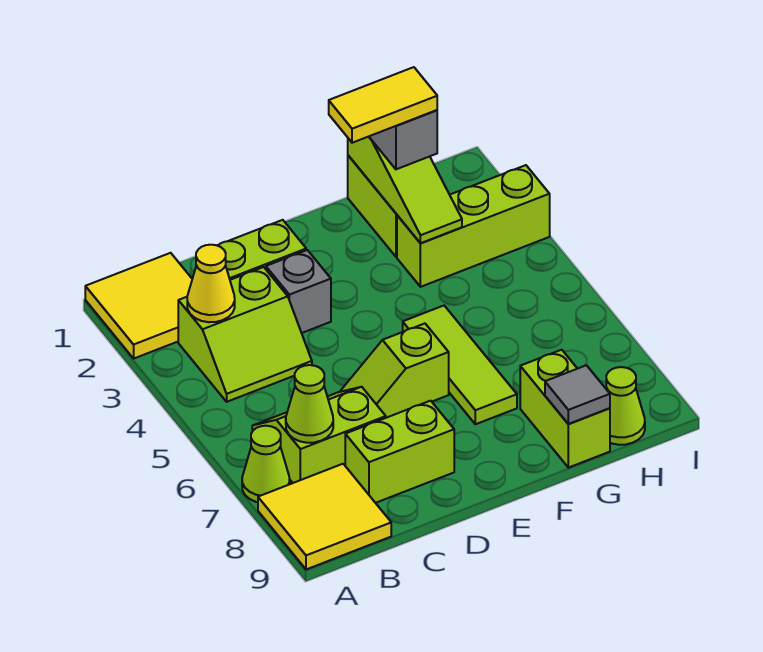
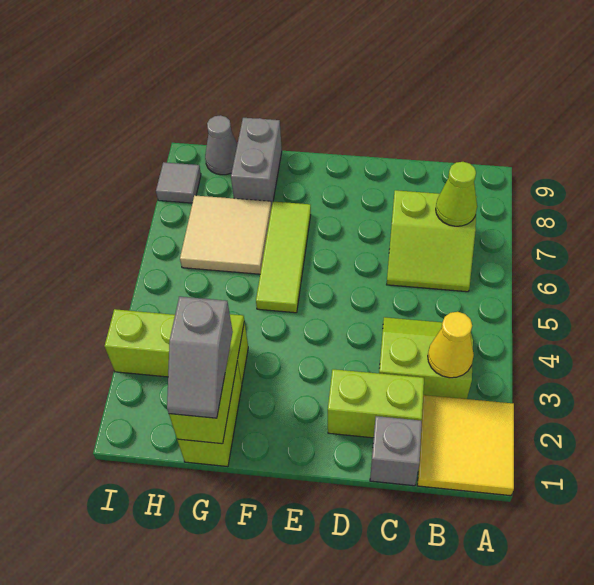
lime 1x1 cone [242,426,290,502] -> none
yellow 2x2 tile [258,464,391,569] -> none
lime 1x2 brick [345,401,454,503] -> none
grey 1x1 brick [266,250,331,333] -> grey 1x1 brick moved to [370,416,422,486]
lime 1x2 slope [340,324,449,418] -> none
yellow 1x2 tile [329,67,437,143] -> none
none -> tan 2x2 tile [180,195,271,274]
lime 1x2 brick [520,350,610,468] -> grey 1x2 brick [231,118,282,208]
grey 1x1 tile [545,365,610,424] -> grey 1x1 tile moved to [156,162,201,203]
lime 1x1 cone [606,367,645,445] -> grey 1x1 cone [205,115,237,175]

